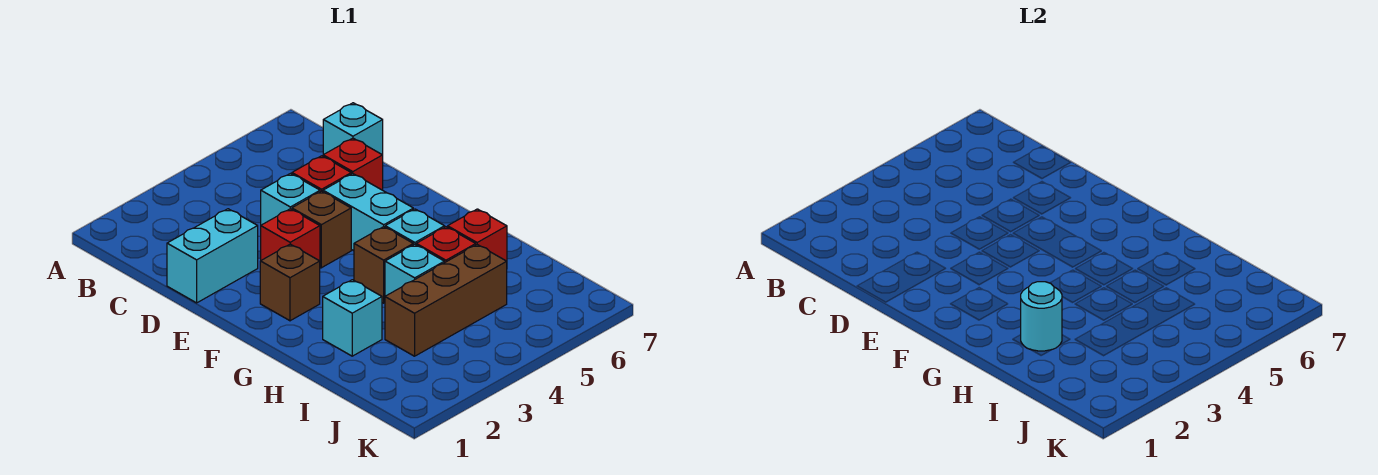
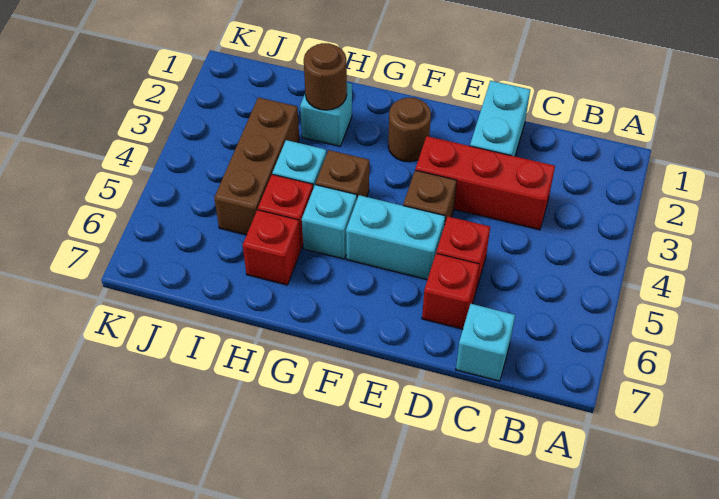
cyan 1x1 brick [261,174,320,225] -> none
red 1x1 brick [261,209,320,261] -> red 1x3 brick [415,136,555,230]
brown 1x1 brick [260,244,320,321] -> brown 1x1 round brick [388,98,431,162]
cyan 1x1 round brick [1021,282,1062,351] -> brown 1x1 round brick [304,43,347,110]

